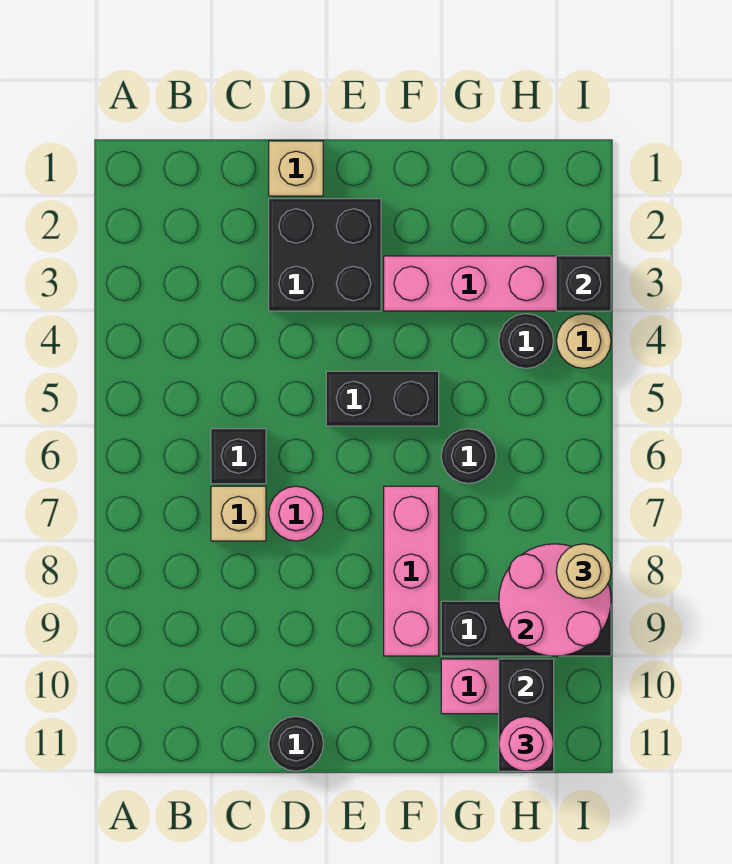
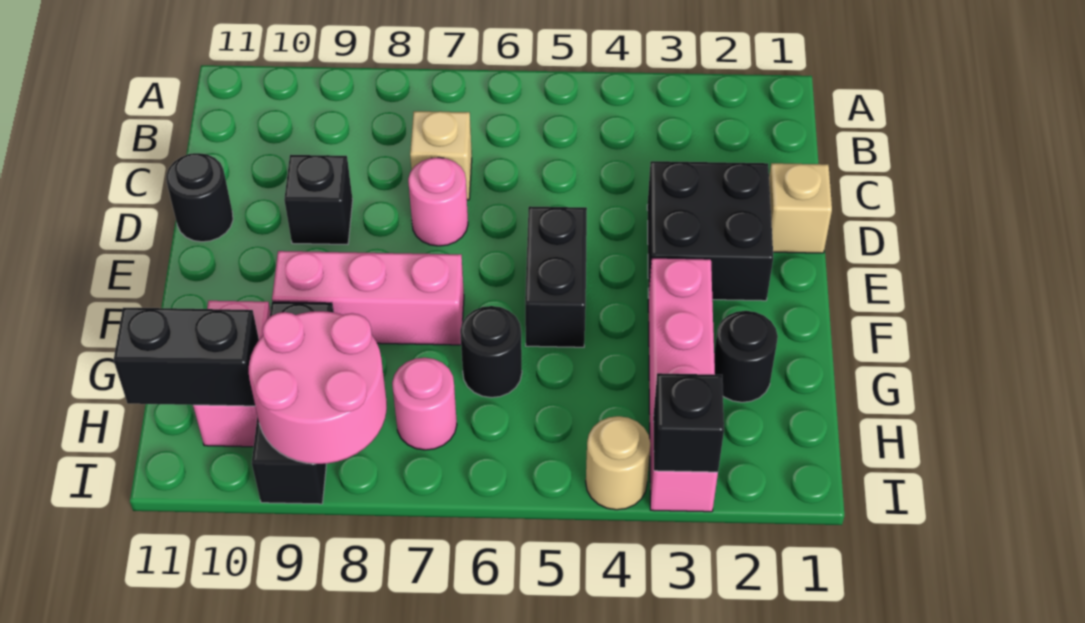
black 1x1 brick [211,429,266,484] -> black 1x1 brick moved to [284,155,353,244]
black 1x1 round brick [499,314,554,368] -> black 1x1 round brick moved to [714,311,778,402]
pink 1x1 round brick [499,716,554,771] -> pink 1x1 round brick moved to [392,358,457,450]
tan 1x1 round brick [556,544,611,599] -> none

